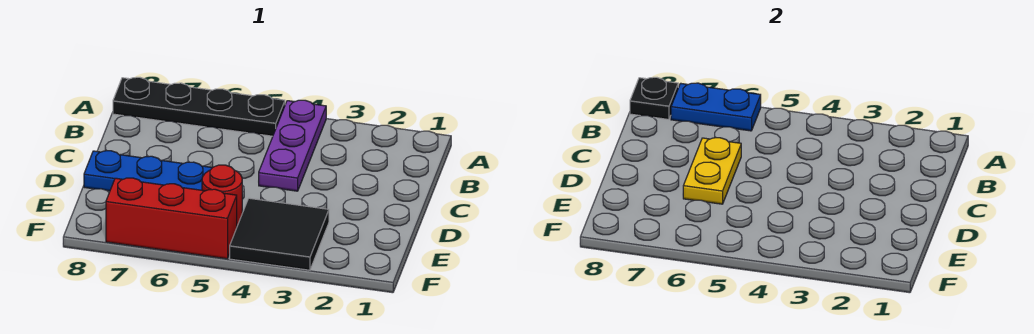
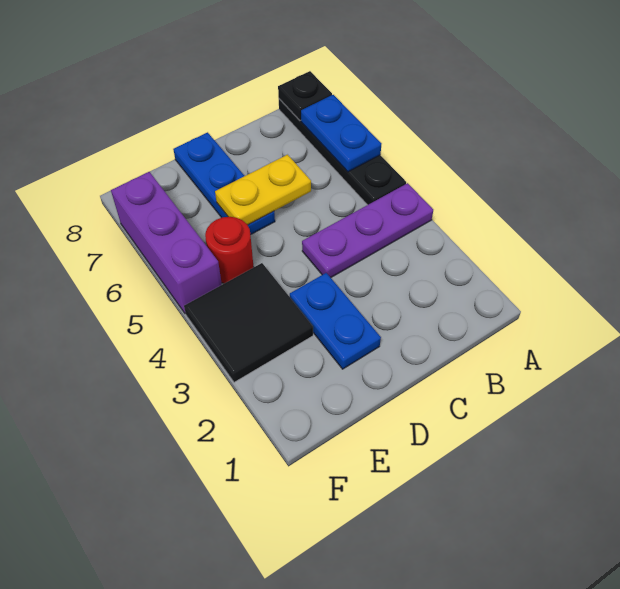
none -> blue 1x2 plate [290,273,381,369]
red 1x3 brick [106,178,237,259] -> purple 1x3 brick [111,172,222,314]

